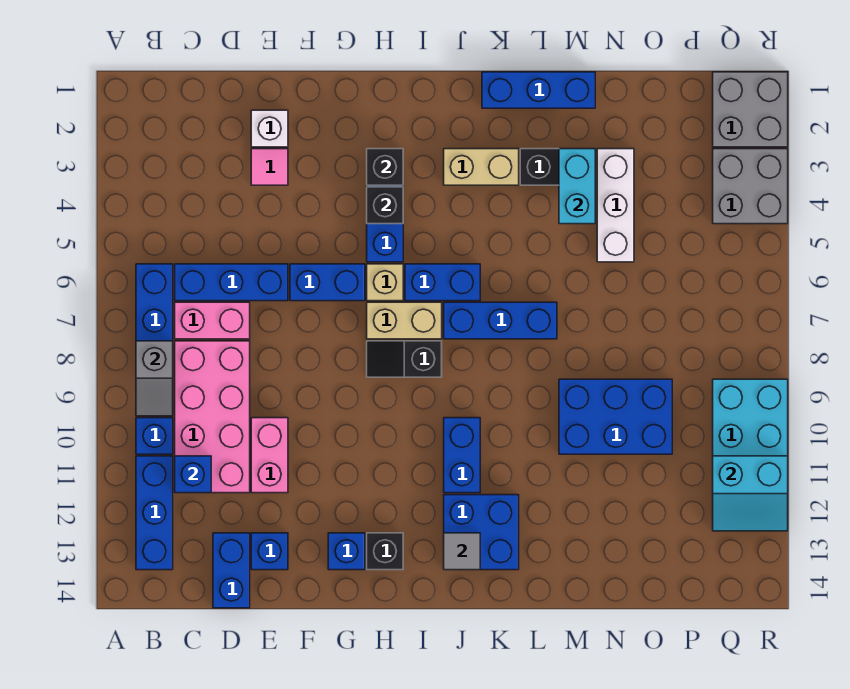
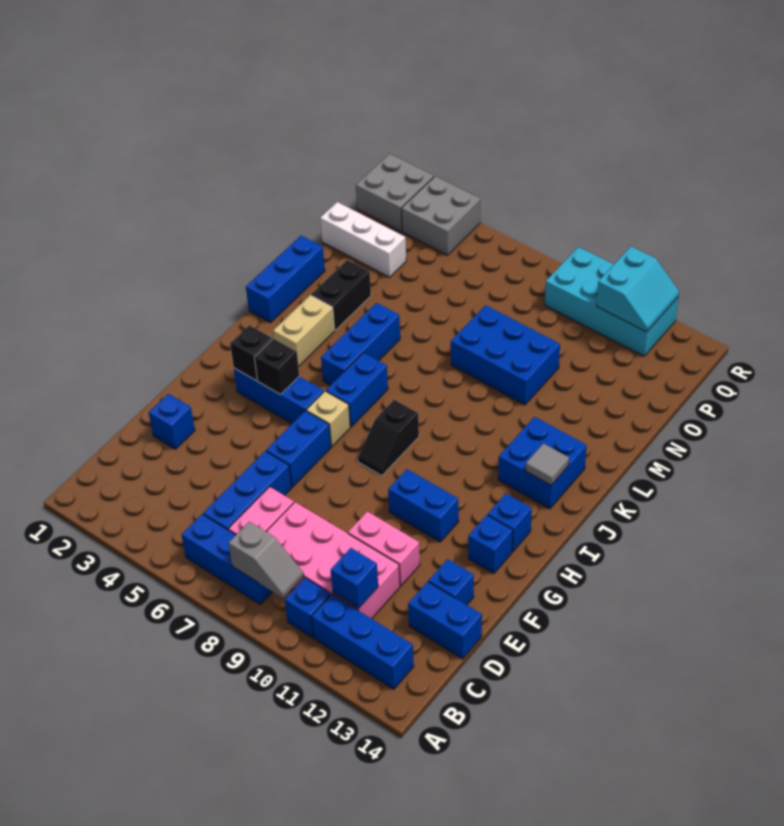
white 1x1 brick [251,110,288,147] -> blue 1x1 brick [149,394,195,449]
pink 1x1 tile [251,149,288,185] -> none
tan 1x2 brick [367,302,442,339] -> none
black 1x1 brick [367,533,403,570] -> blue 1x1 brick [488,494,532,552]
blue 1x3 brick [444,302,557,339] -> blue 1x3 brick moved to [321,303,400,385]
blue 1x2 brick [444,418,480,493] -> blue 1x2 brick moved to [388,469,459,542]
cyan 1x2 brick [559,149,595,224] -> none
blue 2x3 brick [559,379,672,454] -> blue 2x3 brick turned to [451,305,560,405]
white 1x3 brick [597,149,634,262] -> white 1x3 brick moved to [320,202,406,277]

